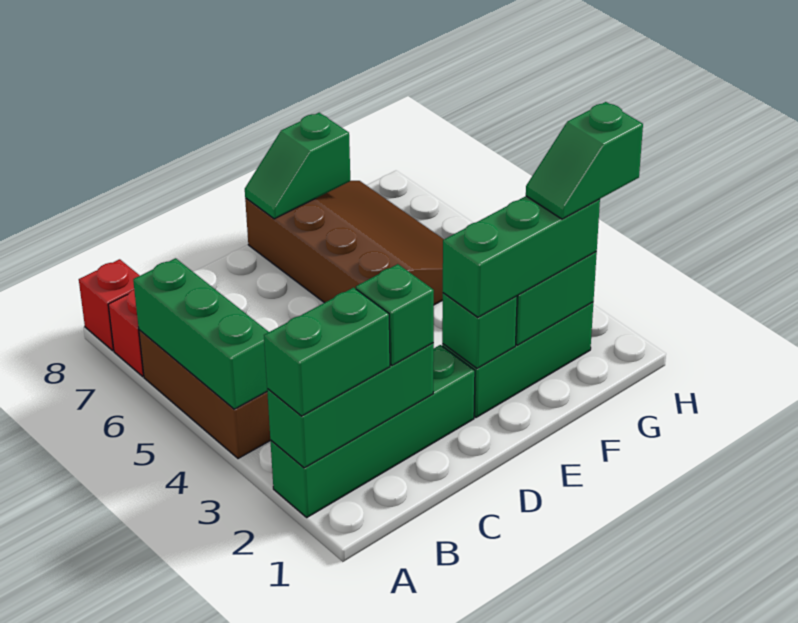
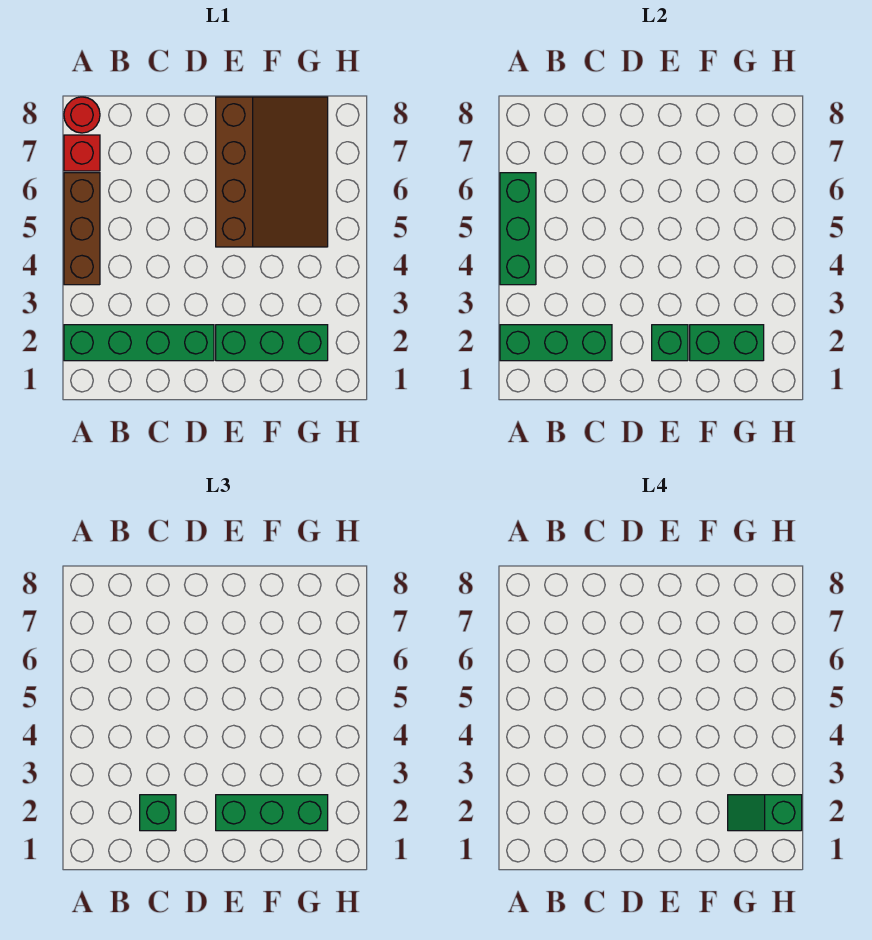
green 1x2 brick [264,288,390,416] -> none
red 1x1 brick [79,259,140,350] -> red 1x1 round brick [64,97,100,133]
green 1x2 slope [245,113,350,219] -> none

